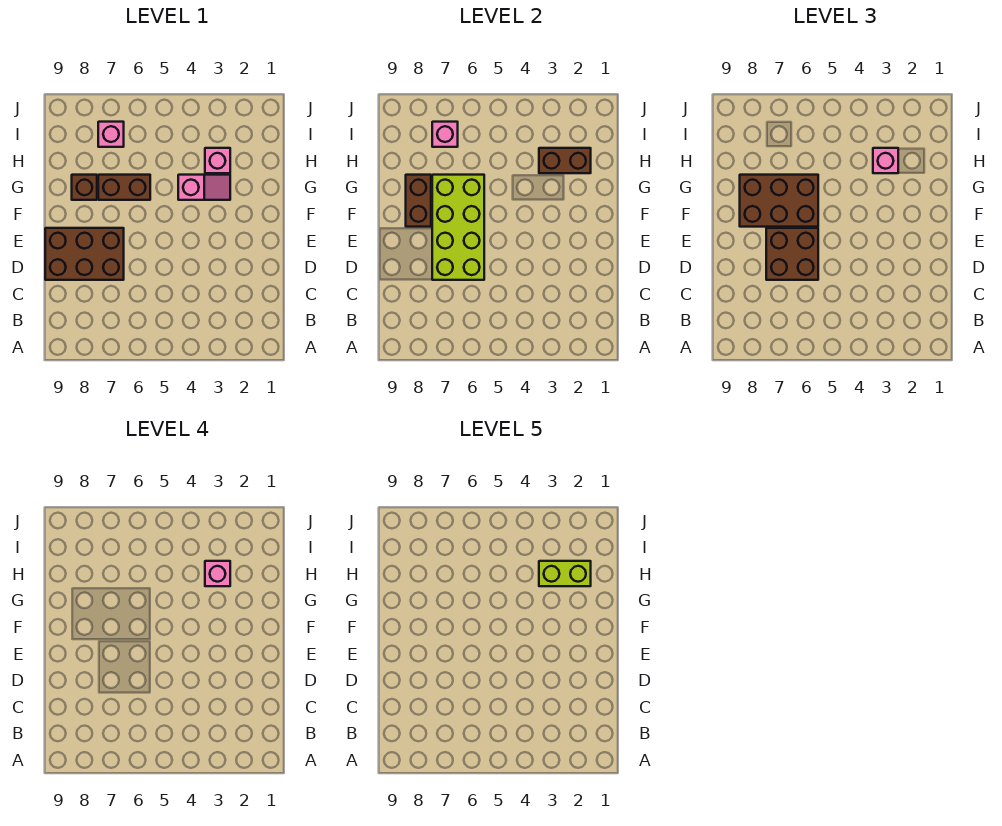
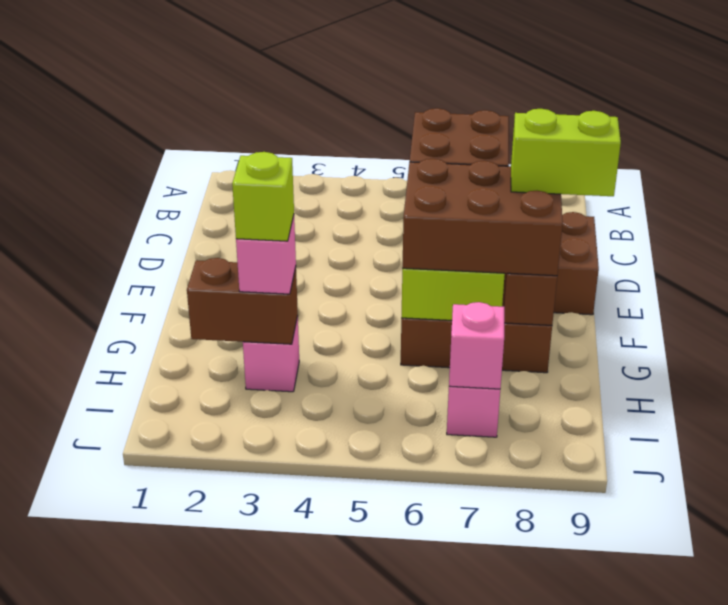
pink 1x2 slope [178,175,230,200] -> none
lime 1x2 brick [539,561,591,586] -> lime 1x2 brick moved to [511,109,621,196]
pink 1x1 brick [205,561,230,586] -> lime 1x1 brick [232,152,294,241]

